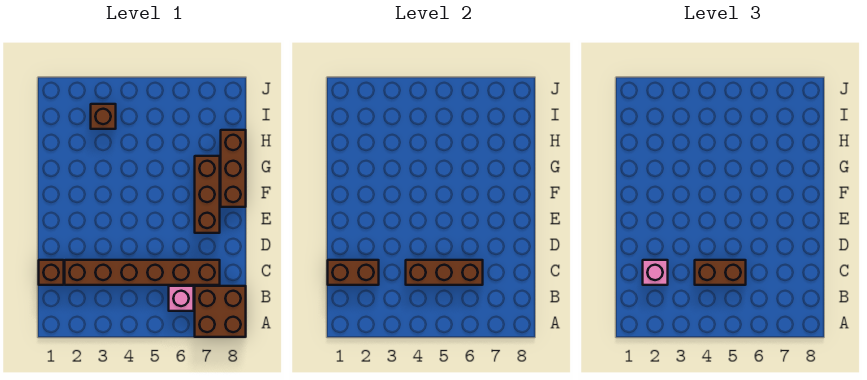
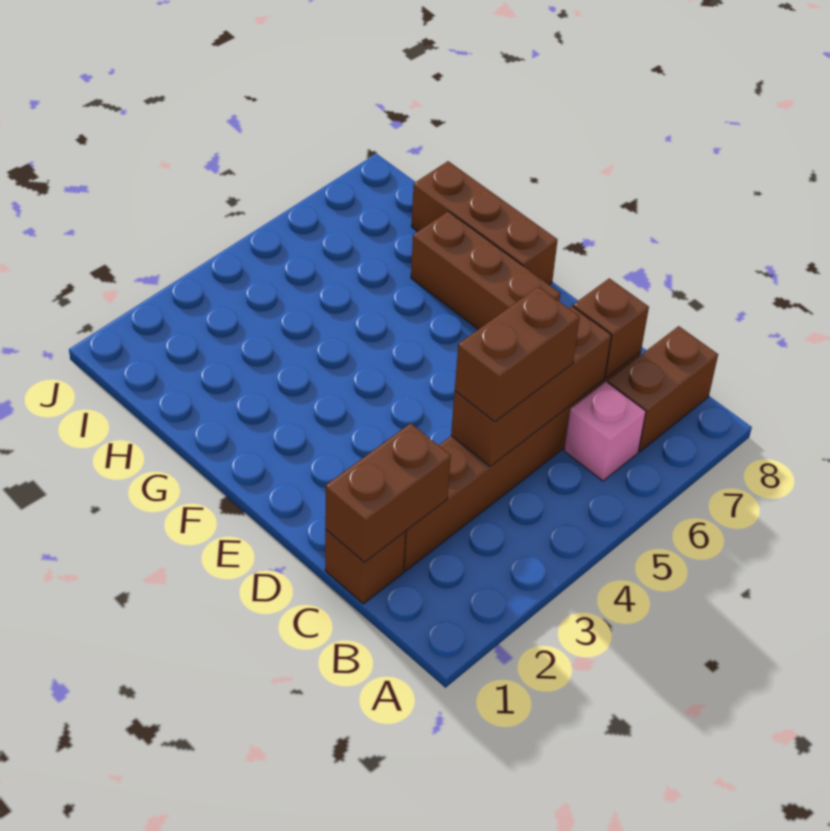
brown 2x2 brick [195,286,246,337] -> brown 1x2 brick [608,326,718,452]
pink 1x1 brick [643,260,668,285] -> none
brown 1x1 brick [91,104,116,129] -> brown 1x1 brick moved to [573,278,649,378]

